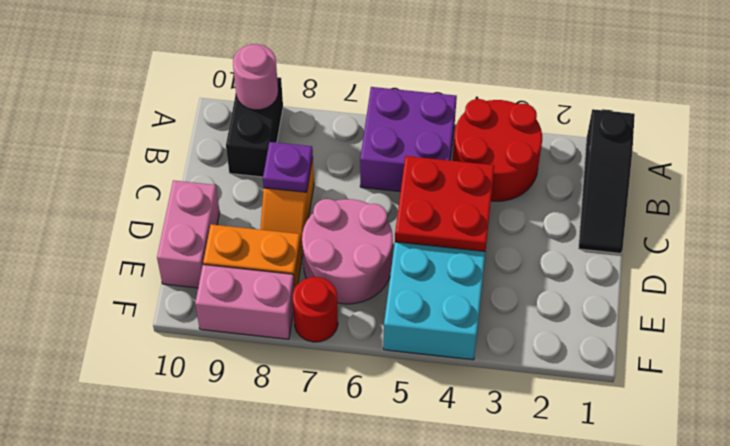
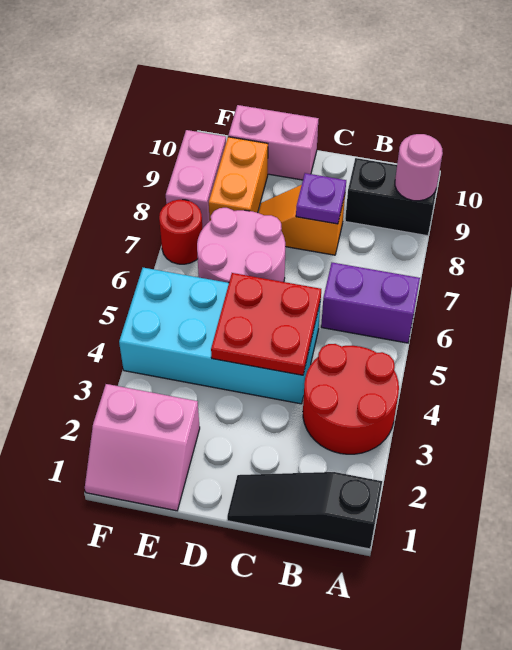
purple 2x2 brick [360,87,457,192] -> purple 1x2 brick [321,263,420,343]
none -> pink 2x2 slope [85,384,200,511]

